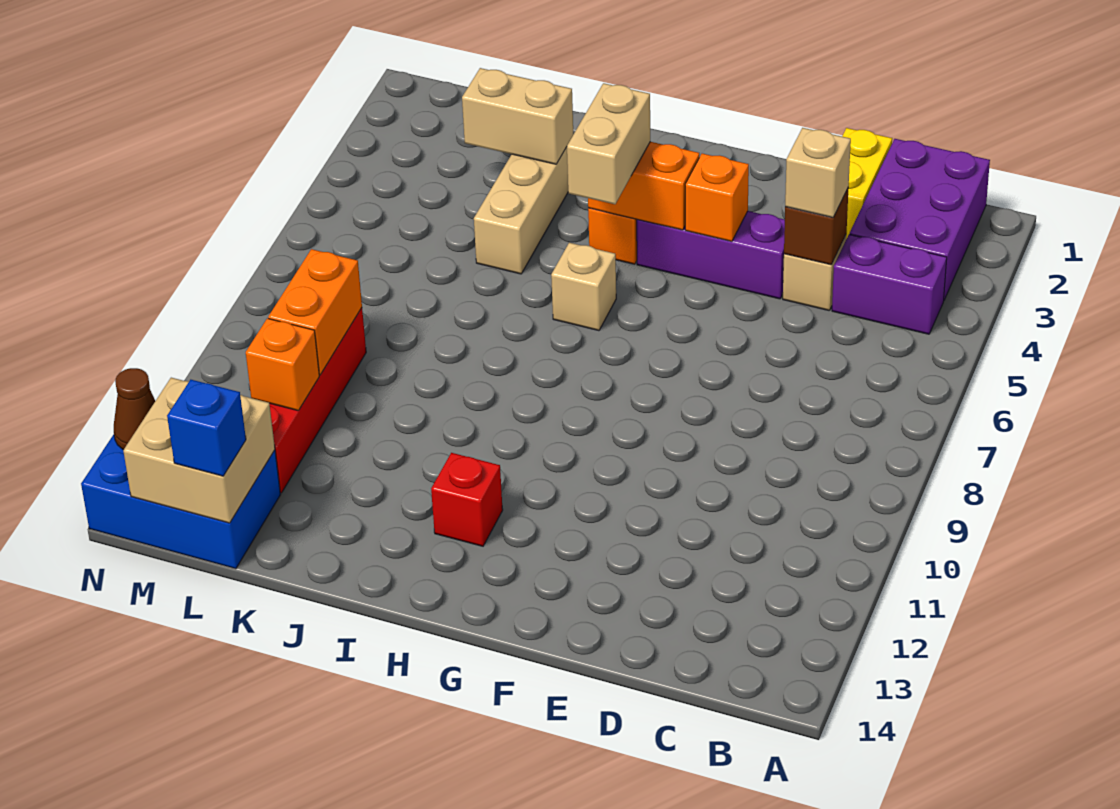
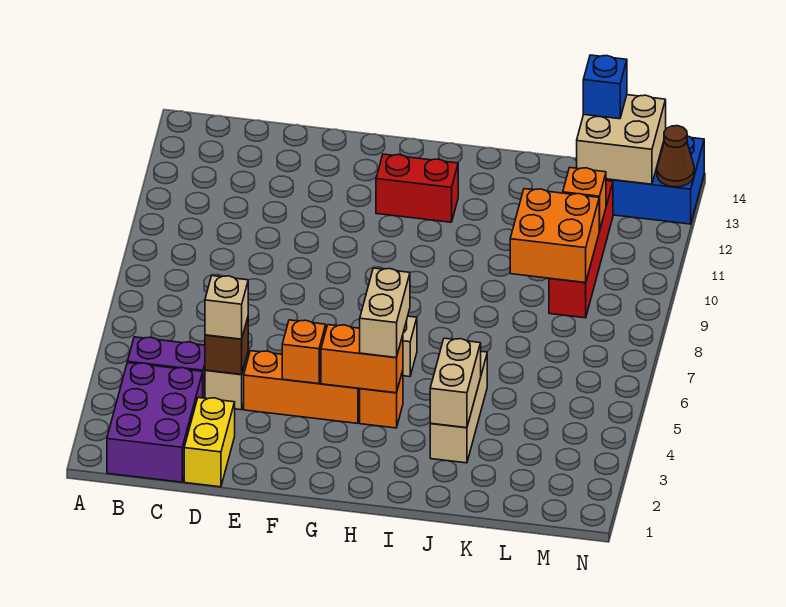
purple 1x3 brick [637,211,785,299] -> orange 1x3 brick [244,351,360,423]
red 1x1 brick [431,453,503,546] -> red 1x2 brick [376,154,458,222]
tan 1x2 brick [462,68,573,164] -> tan 1x2 brick turned to [430,338,481,428]
orange 1x2 brick [268,249,362,375] -> orange 2x2 brick [510,189,599,283]

